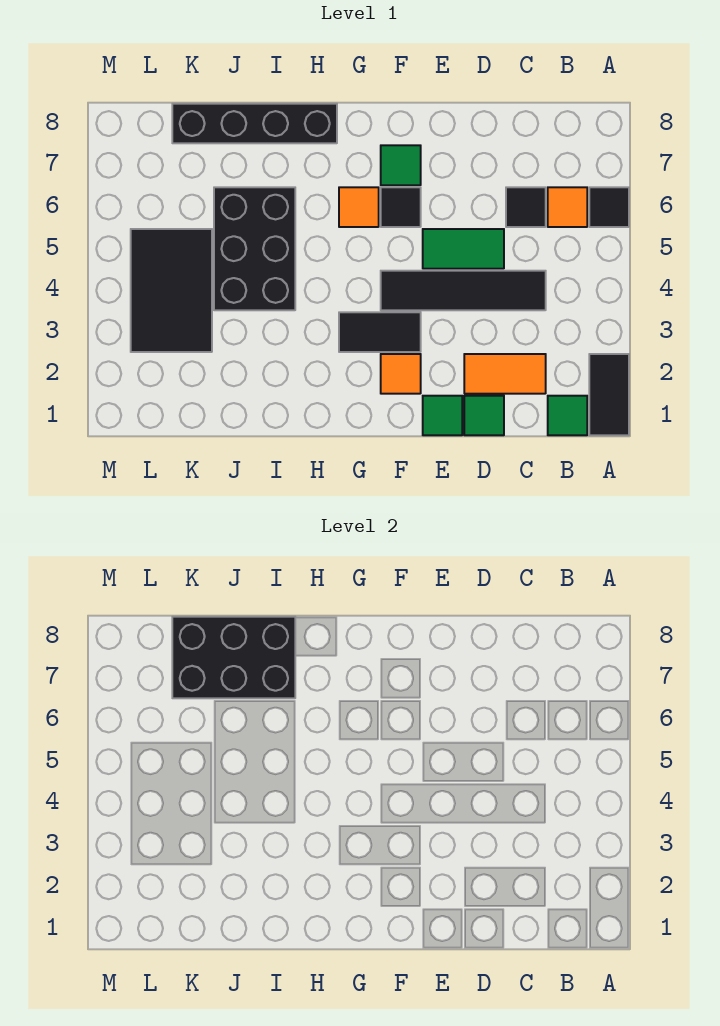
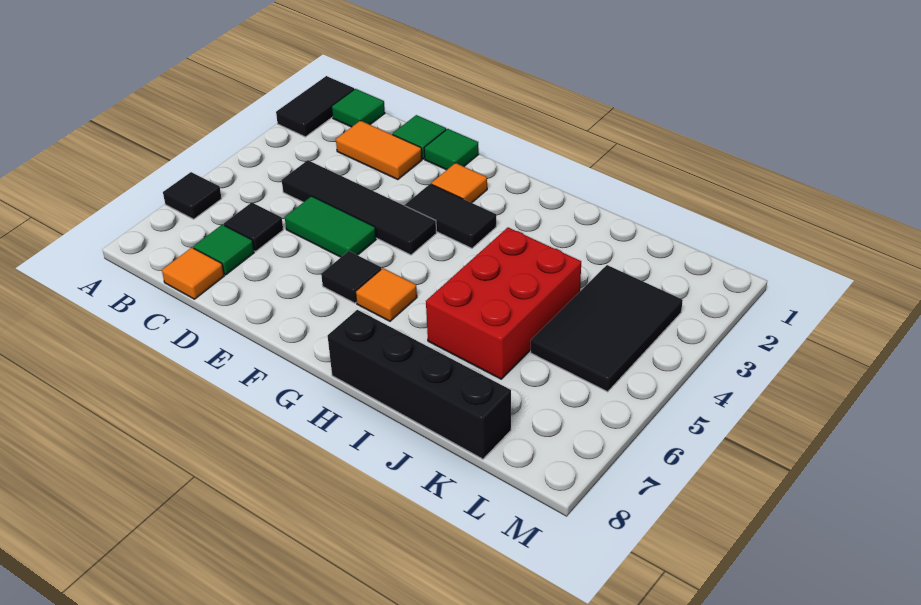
orange 1x1 tile [548,187,587,227] -> orange 1x1 tile moved to [162,248,224,299]
green 1x1 tile [381,145,421,185] -> green 1x1 tile moved to [193,225,254,275]
black 2x3 brick [214,187,295,310] -> red 2x3 brick [426,228,581,379]
black 2x3 brick [172,617,295,698] -> none

